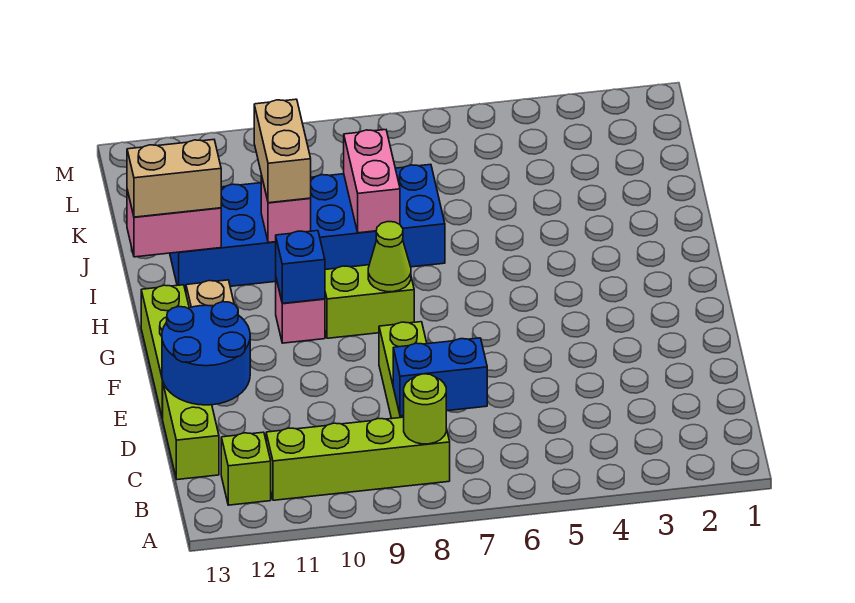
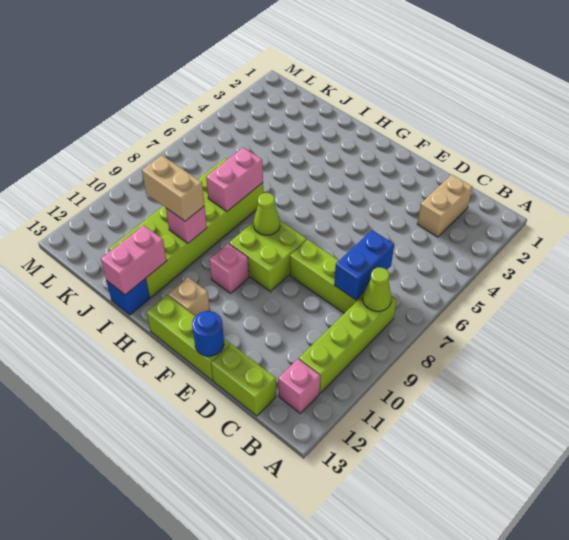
lime 1x1 round brick [403,374,446,444] -> lime 1x1 cone [363,268,392,311]
lime 1x1 brick [221,432,271,505] -> pink 1x1 brick [278,359,321,413]
blue 2x2 round brick [162,302,250,405] -> blue 1x1 round brick [192,311,224,356]
lime 1x2 brick [325,265,414,338] -> lime 2x2 brick [229,221,307,291]
blue 1x1 brick [276,231,325,303] -> blue 1x1 brick moved to [106,279,150,315]
blue 2x6 brick [170,164,445,291] -> lime 2x6 brick [109,158,263,297]
pink 1x2 brick [344,130,400,233] -> pink 1x2 brick turned to [206,148,263,211]
tan 1x2 brick [127,140,221,217] -> tan 1x2 brick moved to [417,174,473,237]

